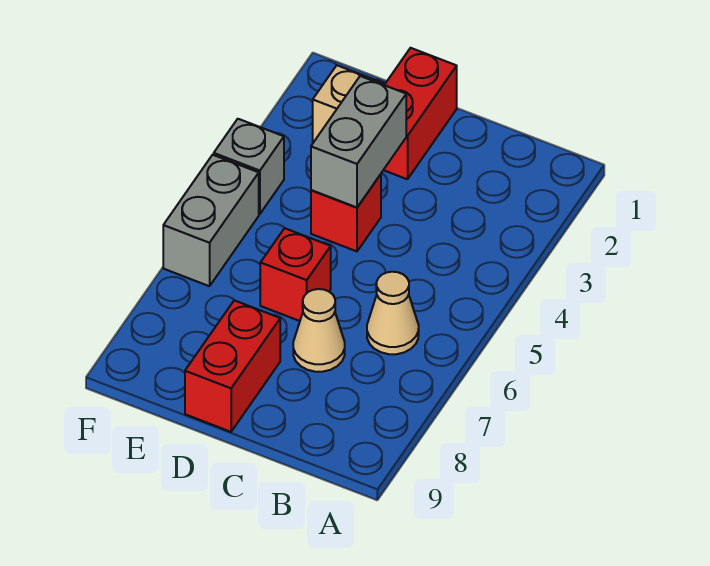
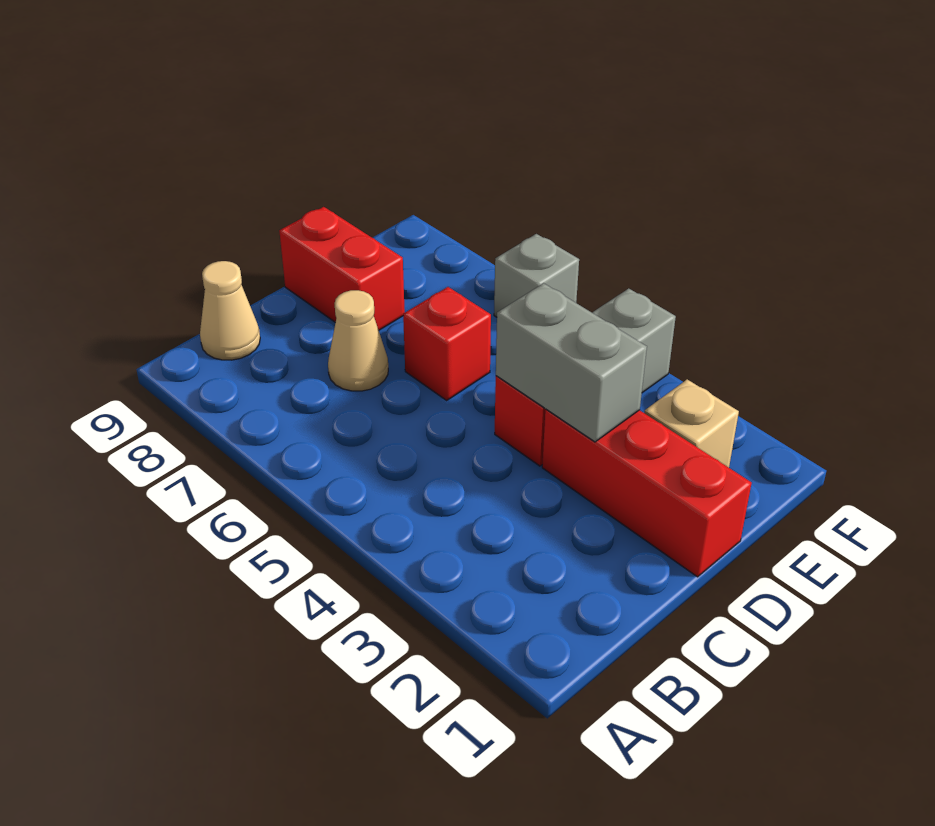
tan 1x1 cone [367,272,419,354] -> tan 1x1 cone moved to [200,261,260,360]
red 1x2 brick [384,48,457,179] -> red 1x3 brick [542,410,752,577]
grey 1x2 brick [163,155,259,286] -> grey 1x1 brick [494,234,579,317]

